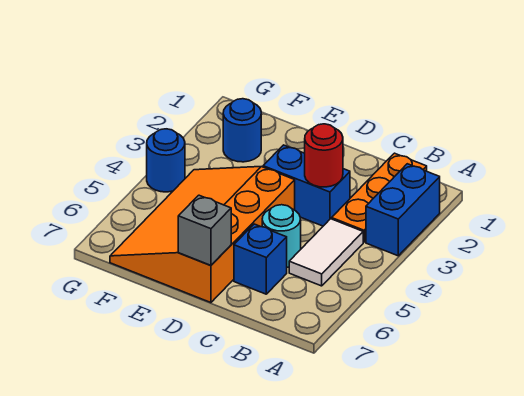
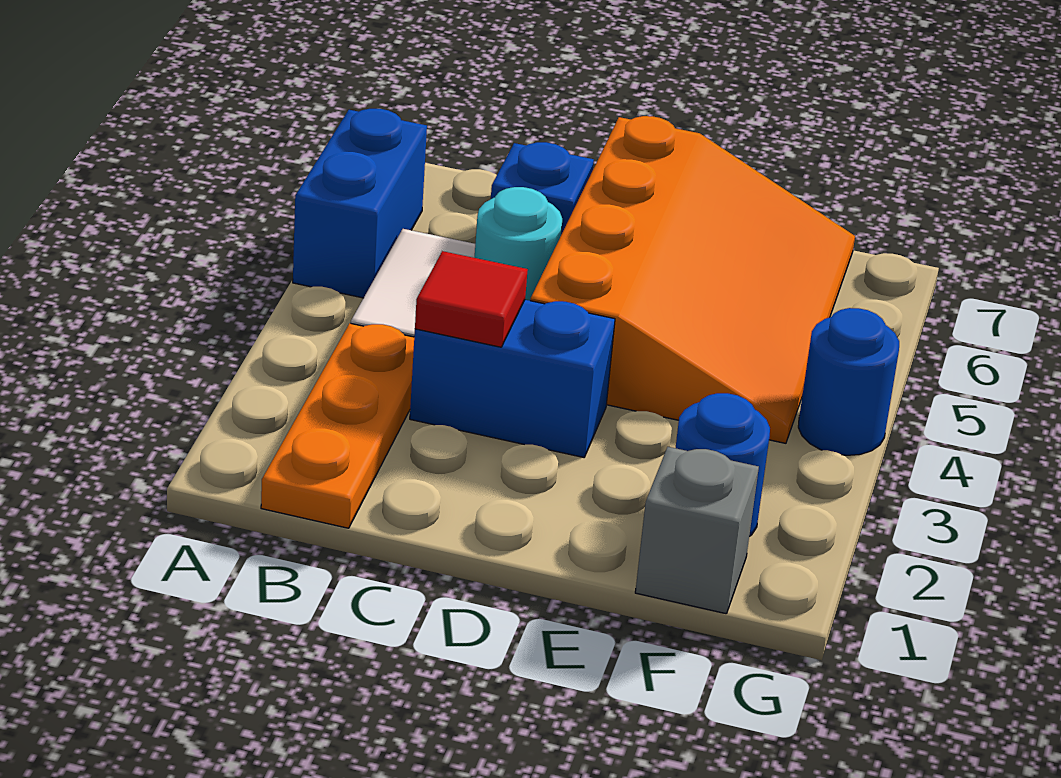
blue 1x2 brick [366,164,440,256] -> blue 1x2 brick moved to [293,109,427,298]
red 1x1 round brick [305,124,343,187] -> red 1x1 tile [415,251,528,347]
grey 1x1 brick [178,195,231,265] -> grey 1x1 brick moved to [635,447,759,614]

